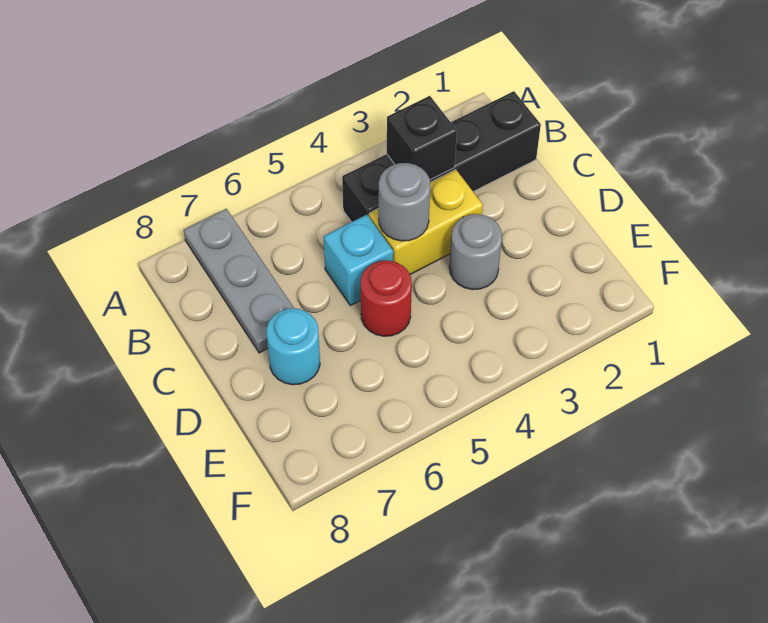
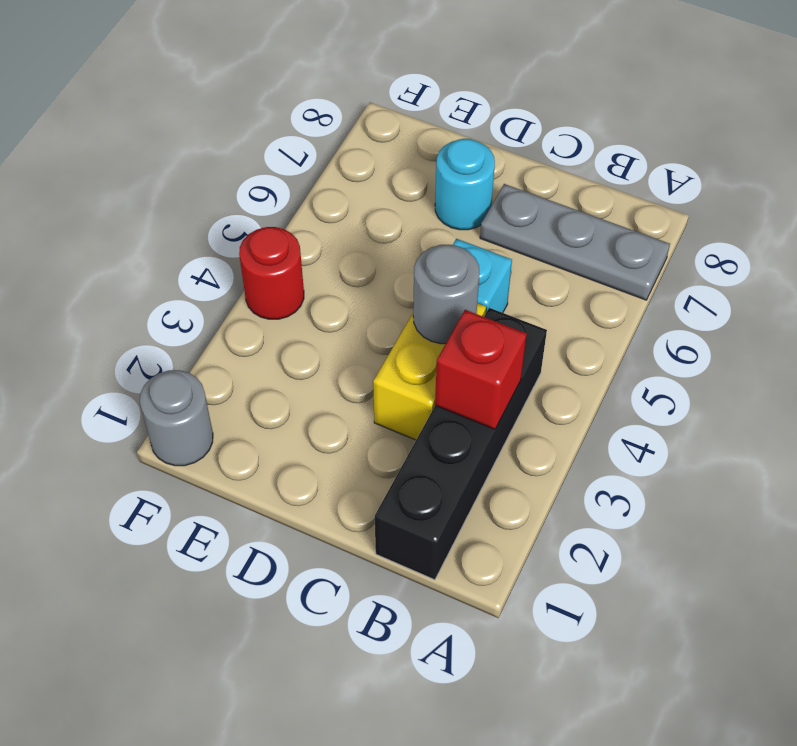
black 1x1 brick [387,96,457,180] -> red 1x1 brick [435,310,527,429]
grey 1x1 round brick [449,214,502,290] -> grey 1x1 round brick moved to [140,370,213,466]
red 1x1 round brick [360,261,412,336] -> red 1x1 round brick moved to [239,227,304,319]

